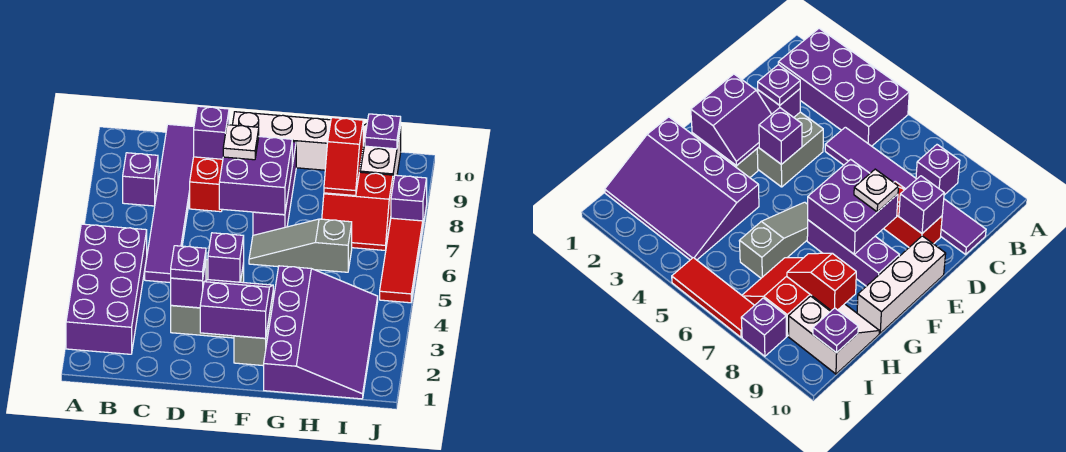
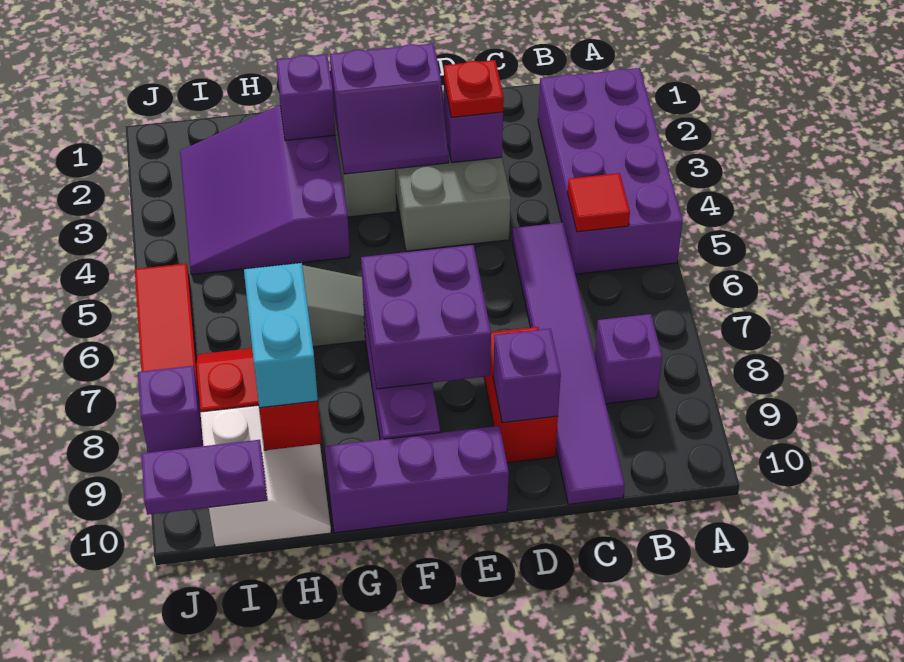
none -> red 1x1 tile [568,173,630,232]
purple 1x1 plate [171,246,206,281] -> red 1x1 plate [444,60,504,117]
purple 1x1 brick [208,233,244,282] -> purple 1x1 brick moved to [276,54,336,141]
white 1x1 plate [223,125,259,160] -> none
white 1x3 brick [233,112,331,170] -> purple 1x3 brick [325,426,509,533]
purple 3x4 slope [264,266,378,399] -> purple 3x3 slope [180,105,350,275]
none -> cyan 1x2 brick [244,263,318,408]
purple 1x1 plate [365,114,401,149] -> purple 1x2 plate [141,440,267,515]

